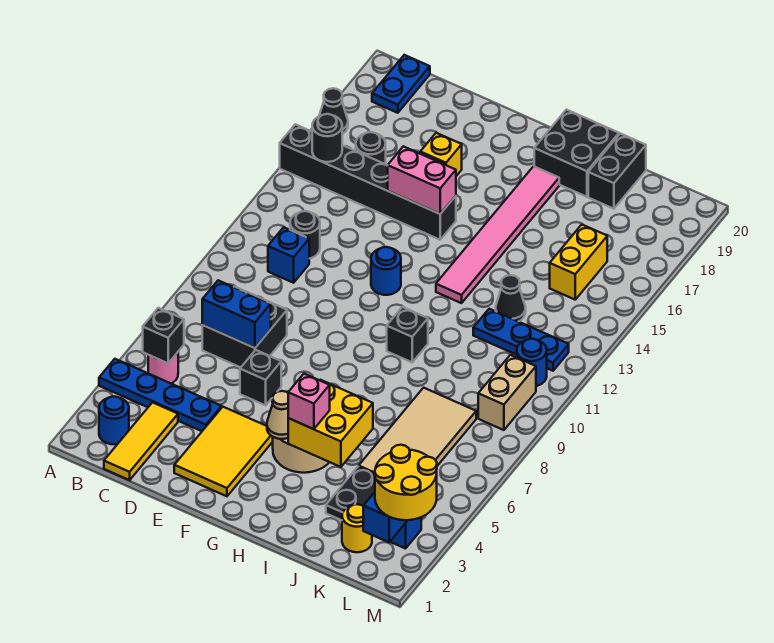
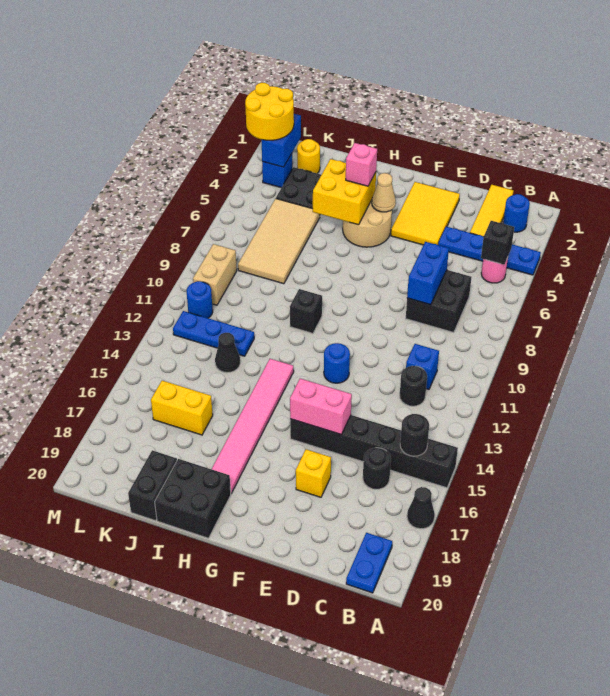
blue 1x2 brick [202,280,271,348] -> blue 1x2 brick turned to [407,242,449,305]
black 1x1 brick [240,350,281,405] -> none
yellow 1x2 brick [550,225,607,300] -> yellow 1x2 brick turned to [151,381,213,435]

